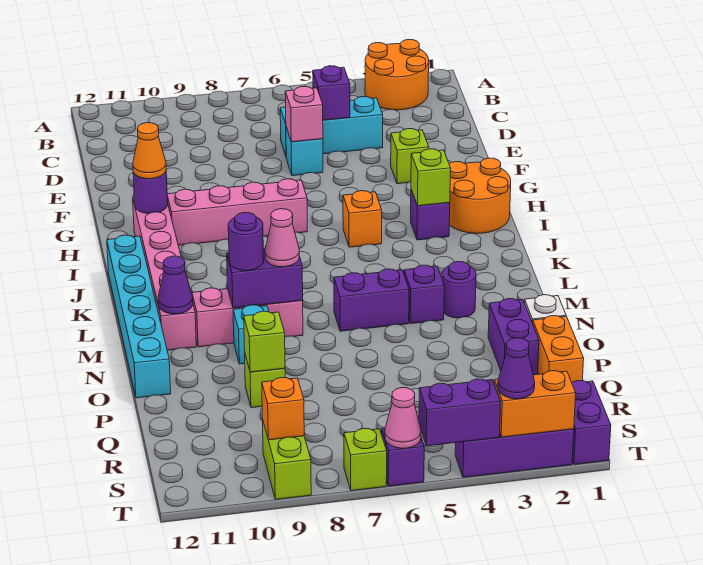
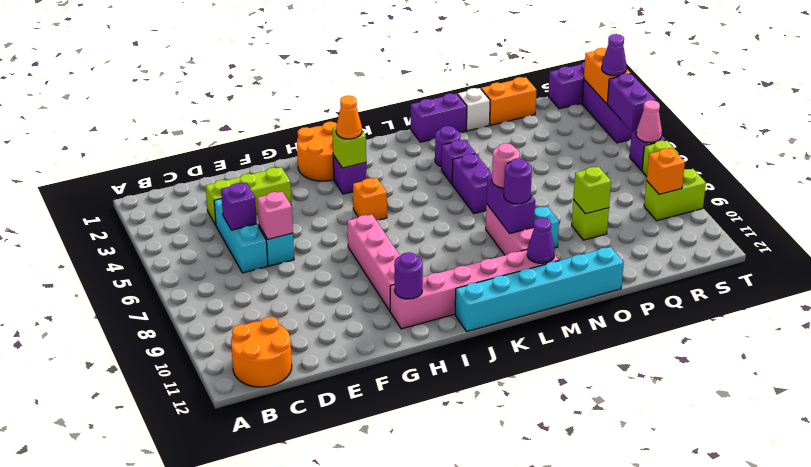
orange 2x2 round brick [365,39,429,110] -> orange 2x2 round brick moved to [231,317,292,387]
lime 1x1 brick [391,129,429,184] -> lime 1x3 brick [206,167,291,225]
orange 1x1 cone [133,123,166,179] -> orange 1x1 cone moved to [336,96,362,139]
pink 1x1 cone [265,209,299,267] -> pink 1x1 round brick [492,143,520,188]
purple 1x2 brick [488,299,539,375] -> purple 1x2 brick moved to [411,94,467,142]

